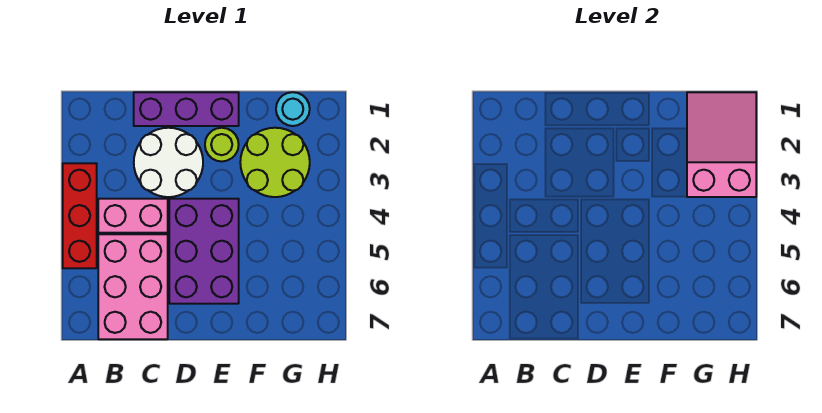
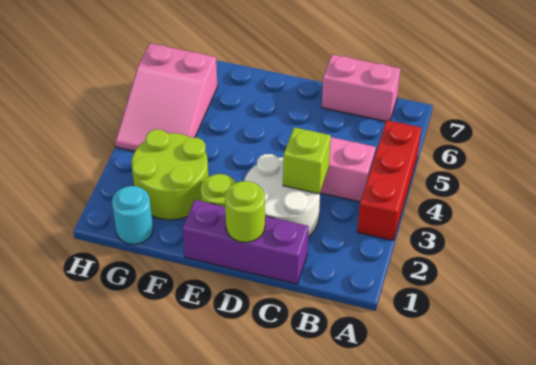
pink 2x3 brick [98,234,168,339] -> pink 1x2 brick [322,54,400,121]
none -> lime 1x1 brick [283,127,331,194]
none -> lime 1x1 round brick [225,181,265,242]
purple 2x3 brick [169,199,239,304] -> none
pink 2x3 slope [687,92,756,197] -> pink 2x3 slope moved to [115,43,218,151]

